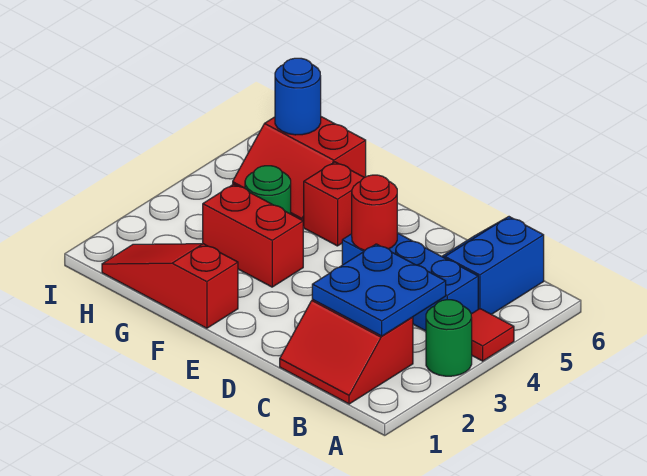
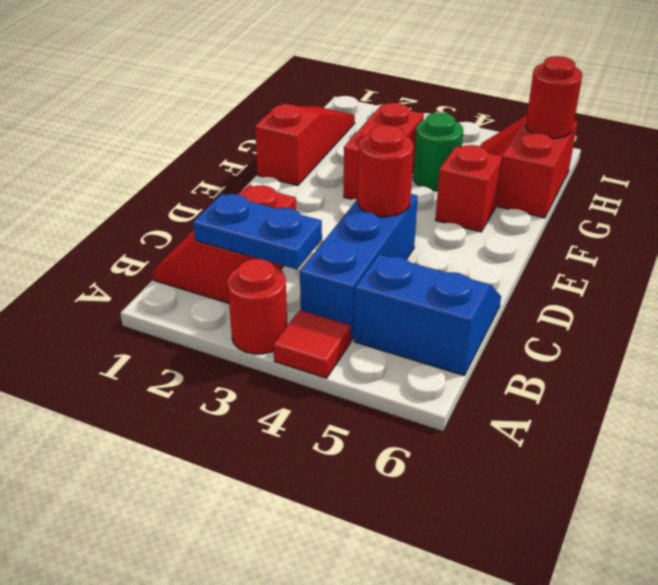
green 1x1 round brick [426,300,472,376] -> red 1x1 round brick [227,259,287,354]
blue 2x2 plate [312,244,446,336] -> blue 1x2 plate [193,194,322,269]
blue 1x1 round brick [275,58,321,135] -> red 1x1 round brick [526,56,583,138]

